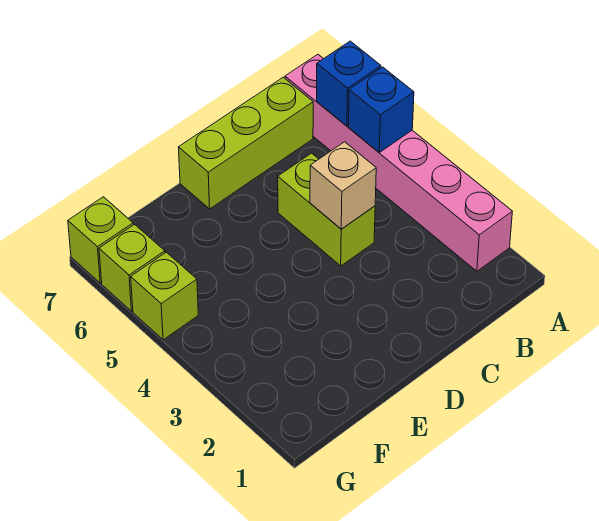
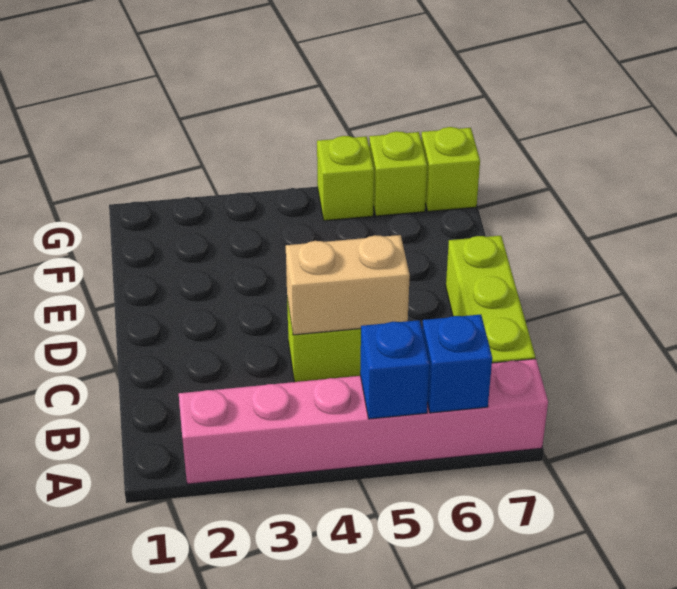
tan 1x1 brick [310,142,376,229] -> tan 1x2 brick [286,235,410,335]

